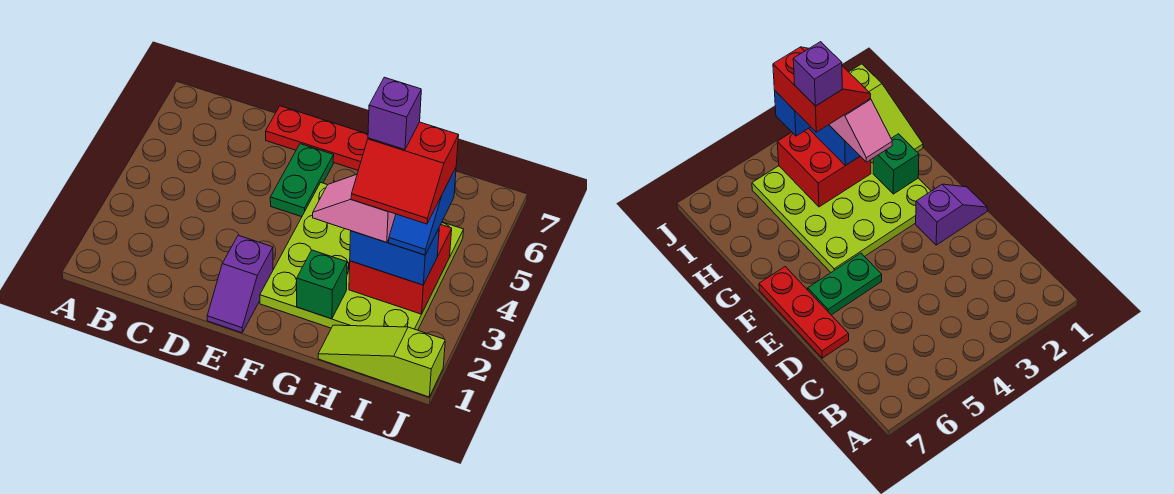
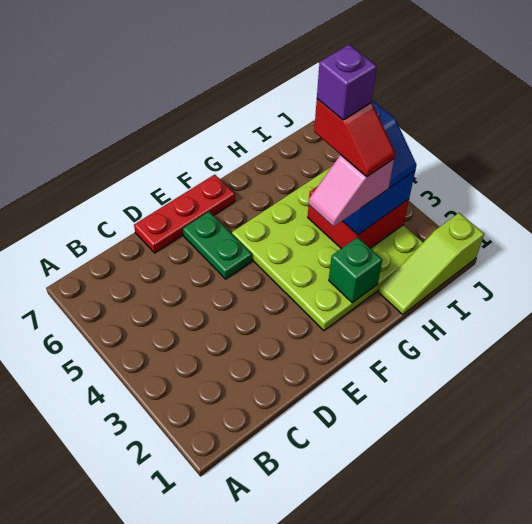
purple 1x2 slope [207,235,273,333] -> none
red 2x2 slope [351,122,459,224] -> red 1x2 slope [314,99,395,177]

